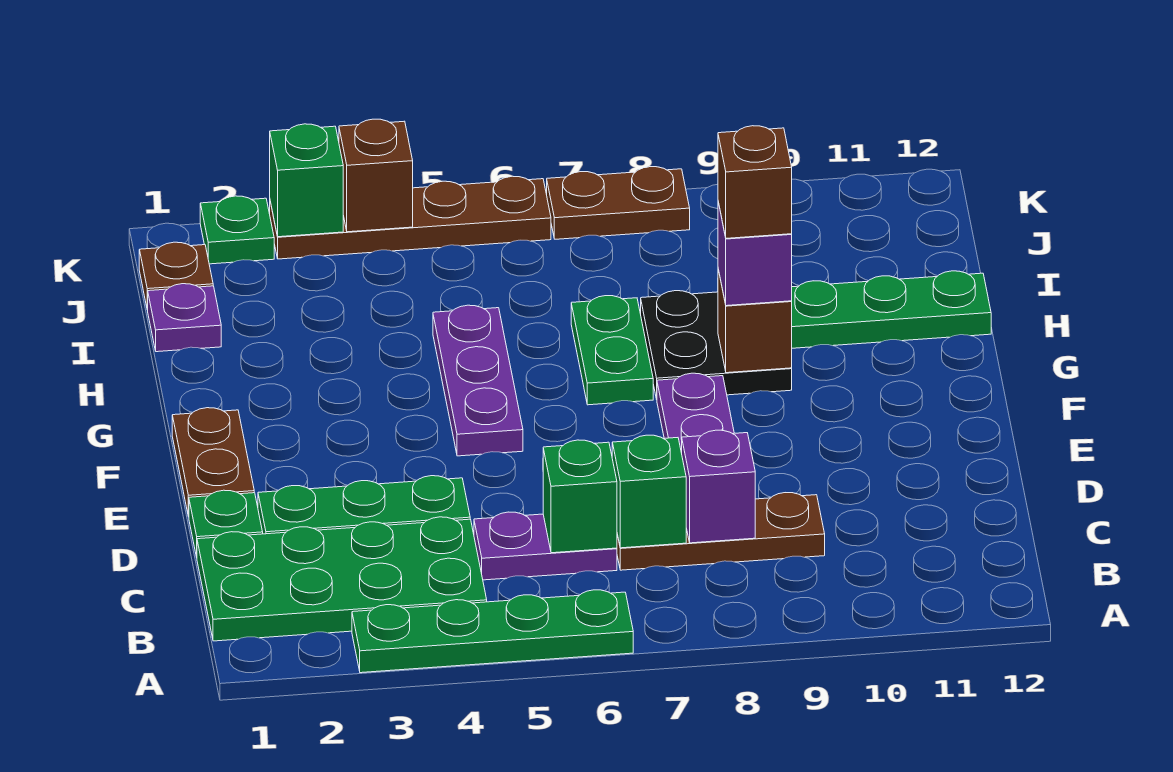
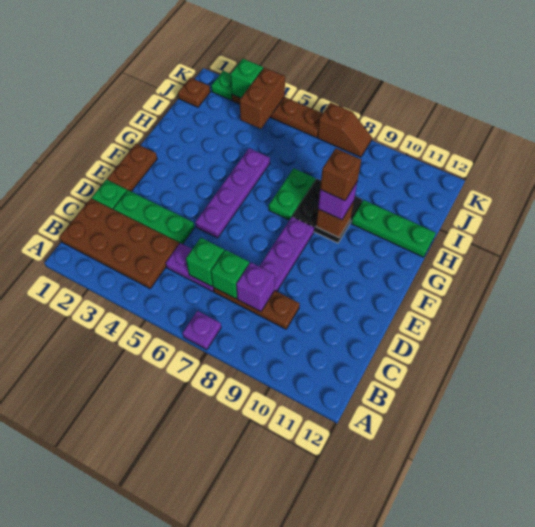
green 1x4 plate [352,590,633,673] -> none
green 2x4 plate [197,517,487,641] -> brown 2x4 plate [59,199,179,288]
purple 1x3 plate [433,305,523,456] -> purple 1x4 plate [195,148,270,238]
purple 1x1 plate [148,284,221,352] -> purple 1x1 plate moved to [183,311,221,350]
brown 1x1 brick [339,119,413,232] -> brown 1x2 brick [240,68,285,129]
brown 1x2 plate [547,167,690,239] -> brown 1x2 slope [318,103,372,157]

